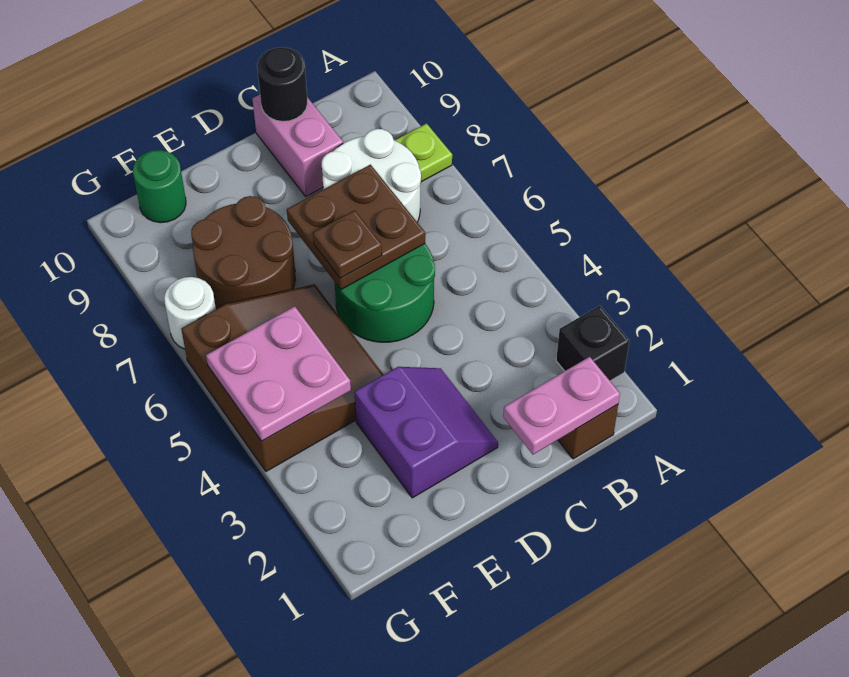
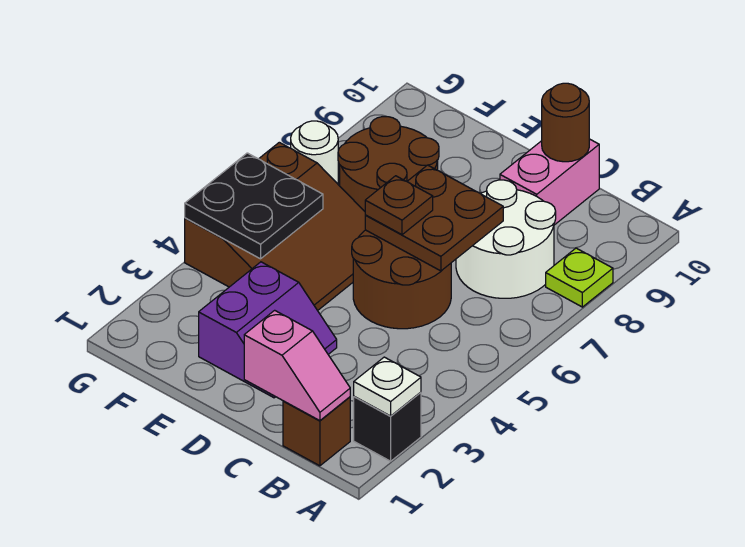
none -> white 1x1 plate [354,357,421,416]
pink 1x2 plate [503,357,620,454] -> pink 1x2 slope [244,310,350,421]
green 2x2 round brick [335,244,435,342] -> brown 2x2 round brick [352,230,451,329]
black 1x1 round brick [257,47,308,121] -> brown 1x1 round brick [542,83,589,162]
pink 2x2 plate [206,306,351,441] -> black 2x2 plate [185,153,323,259]
green 1x1 round brick [133,150,186,223] -> none

